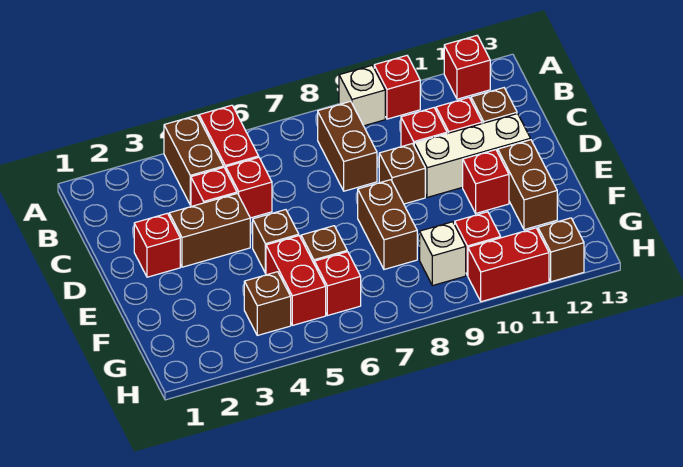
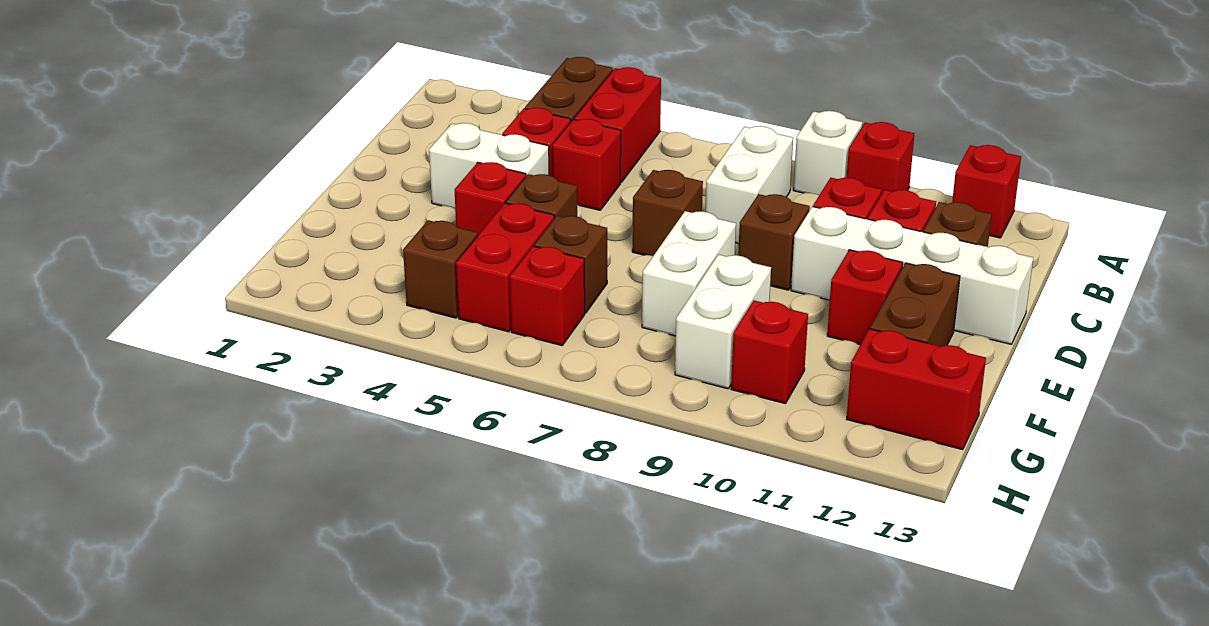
brown 1x2 brick [318,101,377,191] -> white 1x2 brick [705,126,793,243]
red 1x1 brick [134,213,180,277] -> red 1x1 brick moved to [454,162,526,235]
brown 1x2 brick [169,193,250,267] -> white 1x2 brick [429,123,549,209]
white 1x3 brick [414,114,530,197] -> white 1x4 brick [791,207,1033,344]
brown 1x2 brick [358,180,417,269] -> white 1x2 brick [642,211,736,336]
white 1x1 brick [420,222,466,286] -> white 1x2 brick [675,255,771,389]
red 1x2 brick [468,228,549,302] -> red 1x2 brick moved to [847,329,986,450]
brown 1x1 brick [538,218,584,282] -> brown 1x1 brick moved to [632,170,703,256]

